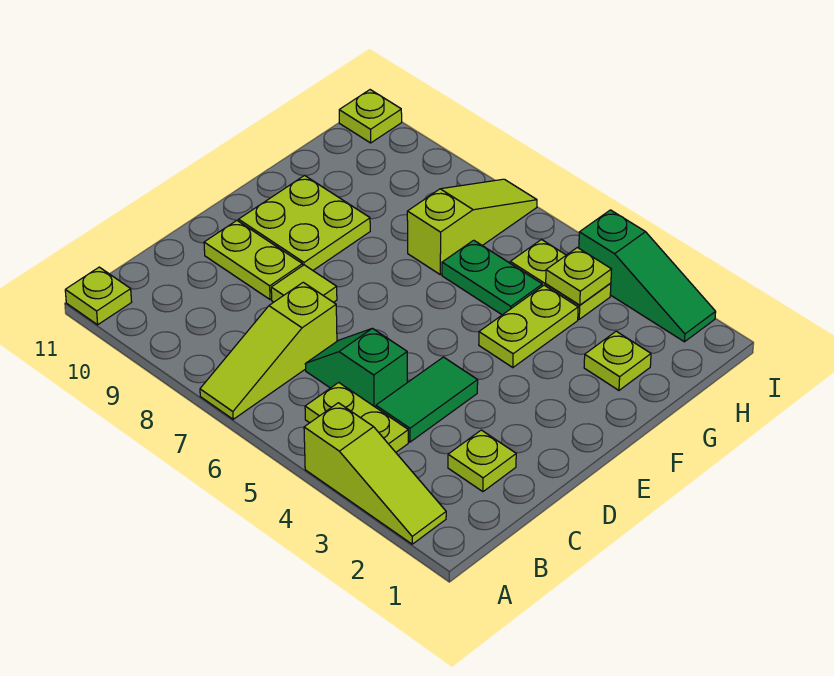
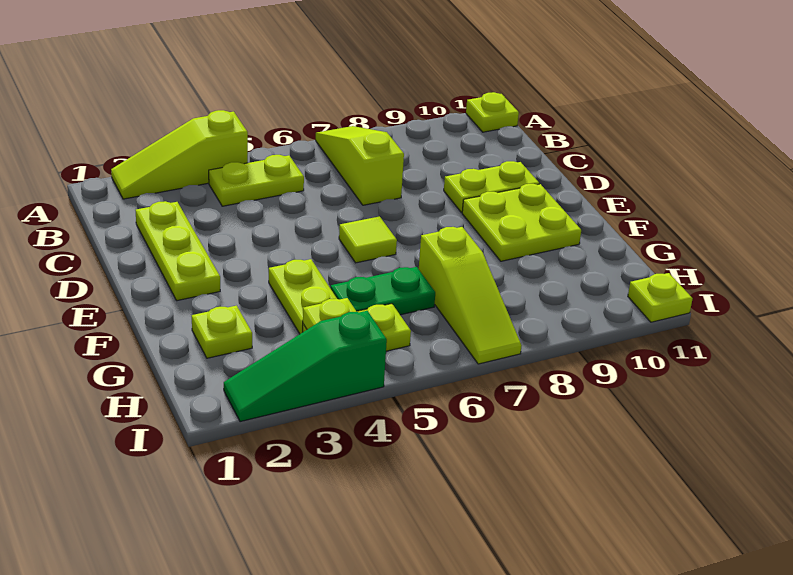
lime 1x1 plate [448,430,516,492] -> lime 1x3 plate [135,201,220,301]
green 1x2 tile [376,357,478,442] -> none
green 1x2 slope [305,328,407,407] -> none
lime 1x1 tile [271,265,337,302] -> lime 1x1 tile moved to [339,216,397,263]

